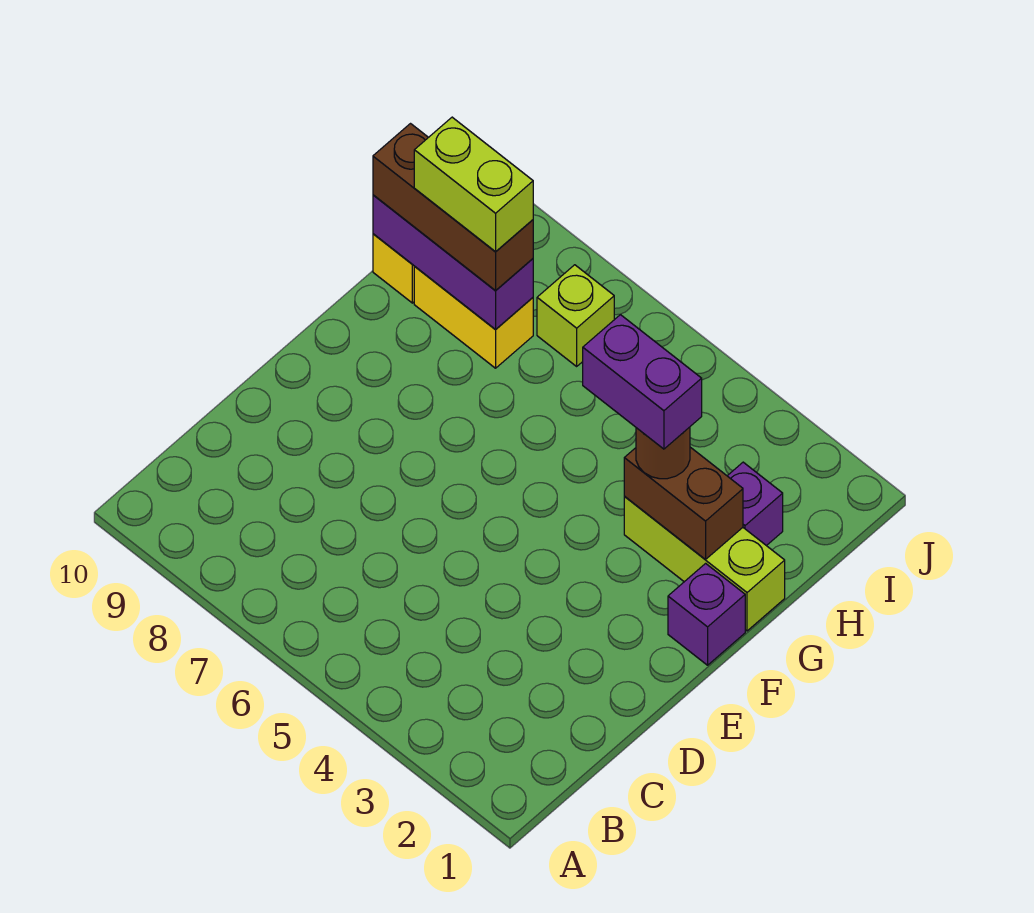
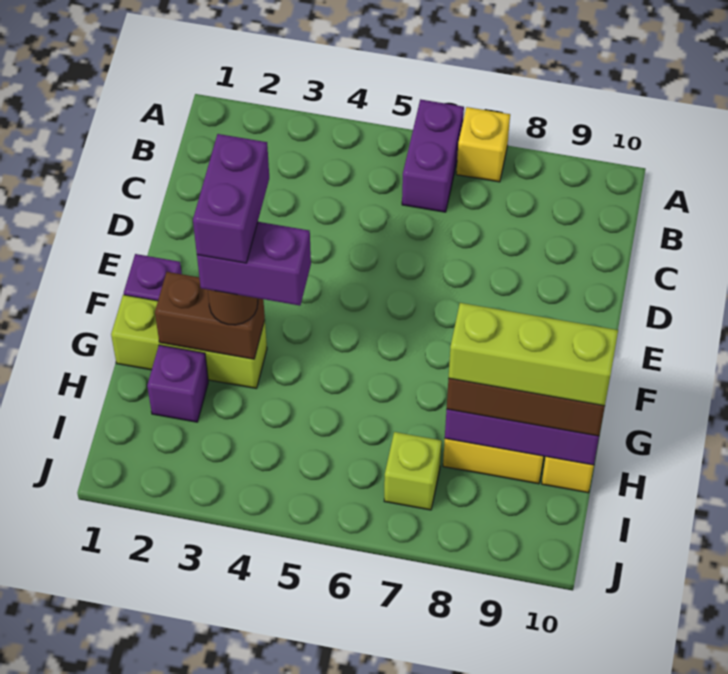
none -> purple 1x2 brick [402,99,464,212]
none -> yellow 1x1 brick [456,107,510,182]
none -> purple 1x2 brick [193,134,269,263]
lime 1x2 brick [414,117,533,252] -> lime 1x3 brick [449,303,618,406]

